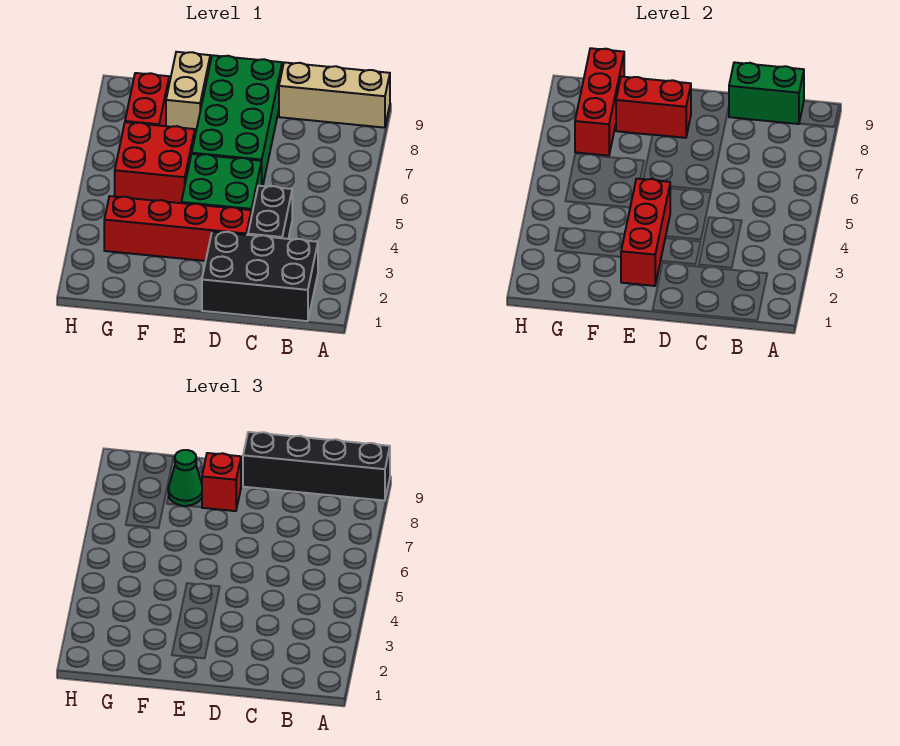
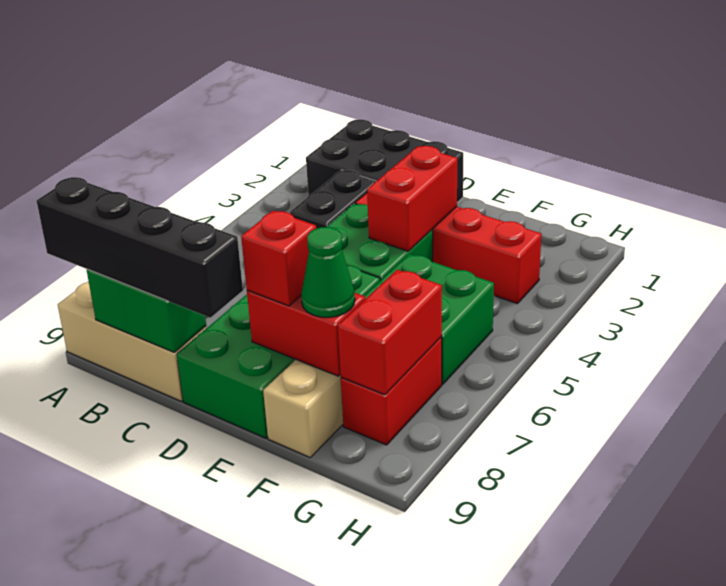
red 1x3 brick [621,179,671,286] -> red 1x2 brick [367,146,457,251]
red 2x2 brick [115,122,195,203] -> green 2x2 brick [364,254,494,384]
red 1x3 brick [575,48,624,156] -> red 1x2 brick [338,270,442,395]

